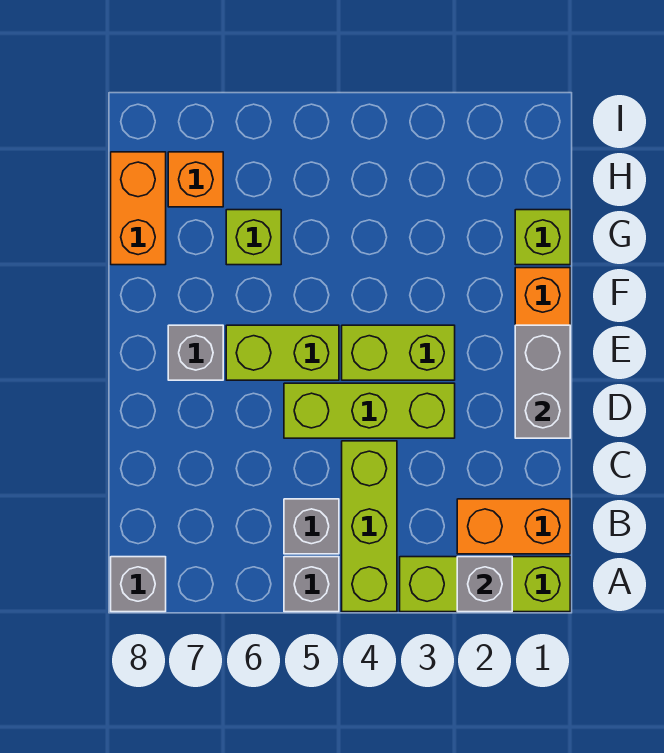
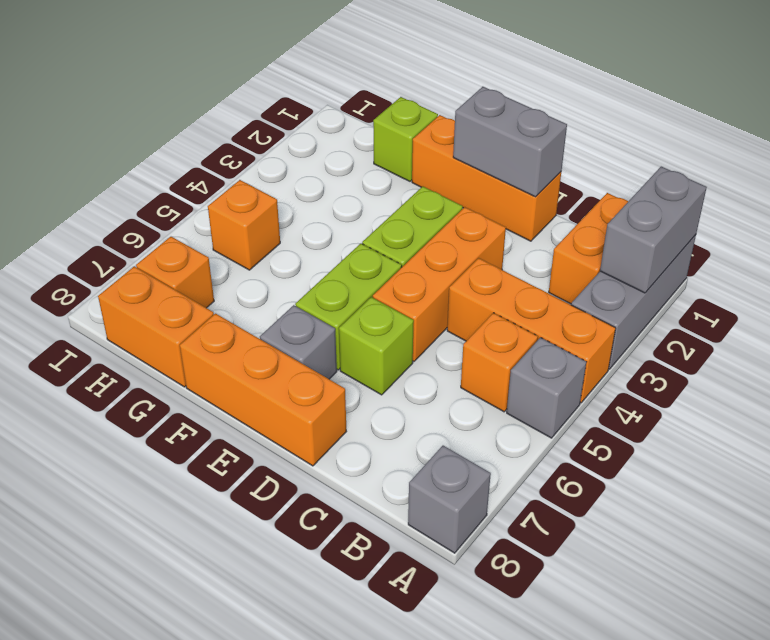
lime 1x3 brick [400,557,570,612] -> grey 1x3 brick [571,235,696,369]
grey 1x1 brick [457,557,512,612] -> grey 1x2 brick [600,167,707,293]
lime 1x3 brick [342,441,397,612] -> orange 1x3 brick [447,258,616,403]
grey 1x1 brick [284,499,339,554] -> orange 1x1 brick [461,313,538,412]
lime 1x3 brick [284,383,455,438] -> orange 1x3 brick [373,207,506,361]
none -> orange 1x3 brick [180,314,346,466]
lime 1x1 brick [226,210,281,265] -> lime 1x1 brick moved to [339,297,414,395]
none -> orange 1x1 brick [208,180,280,270]

